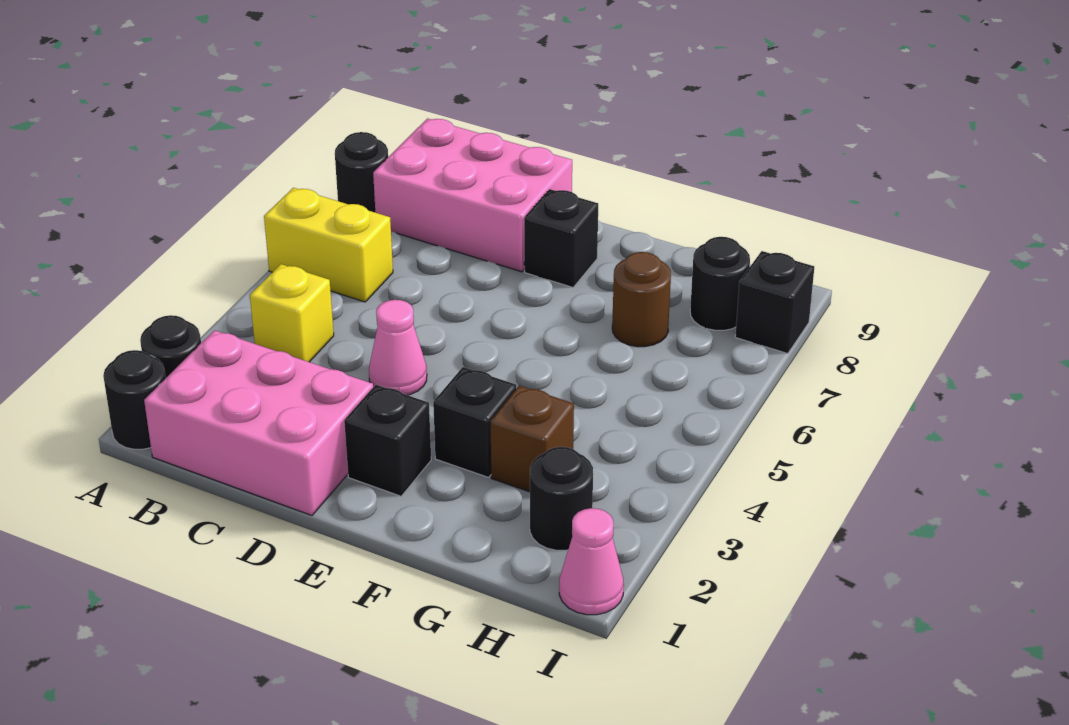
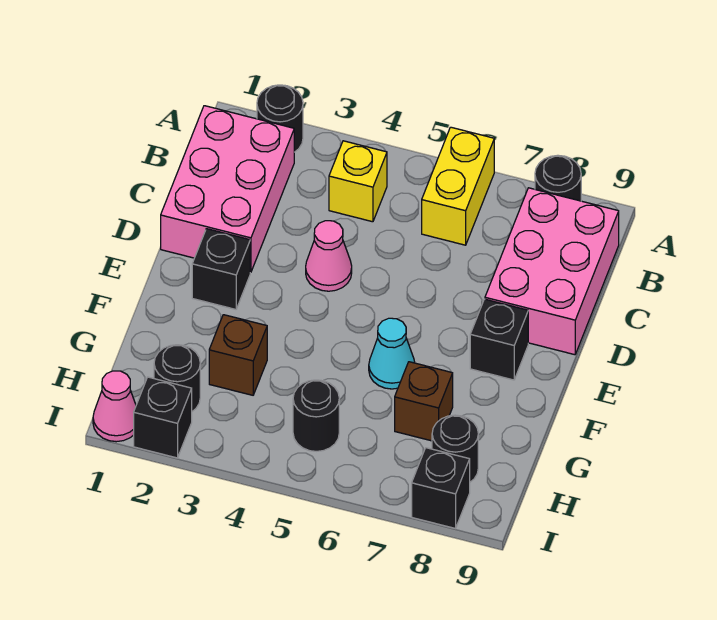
black 1x1 round brick [103,350,166,449] -> black 1x1 round brick moved to [293,380,339,451]
black 1x1 brick [433,367,516,477] -> black 1x1 brick moved to [134,377,192,458]
none -> cyan 1x1 cone [369,318,415,389]
brown 1x1 round brick [612,252,671,347] -> brown 1x1 brick [395,362,453,441]

